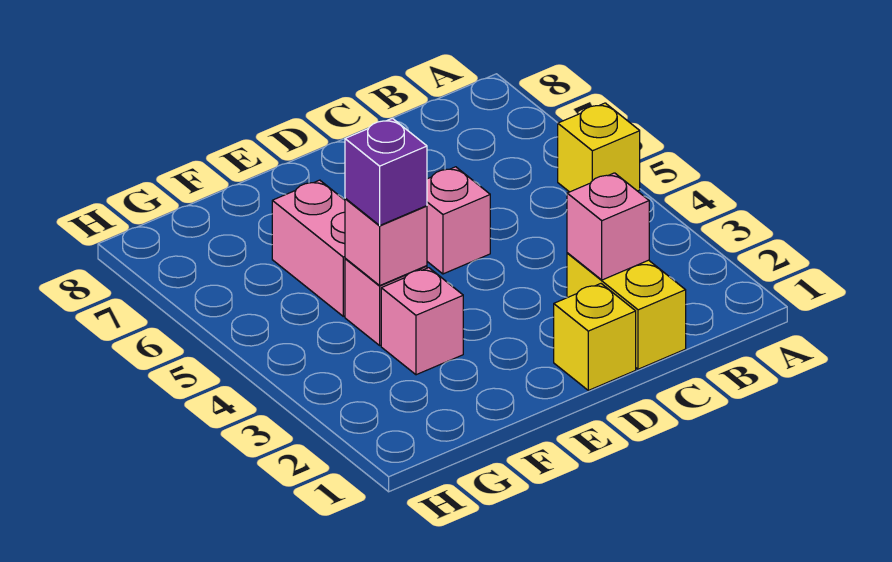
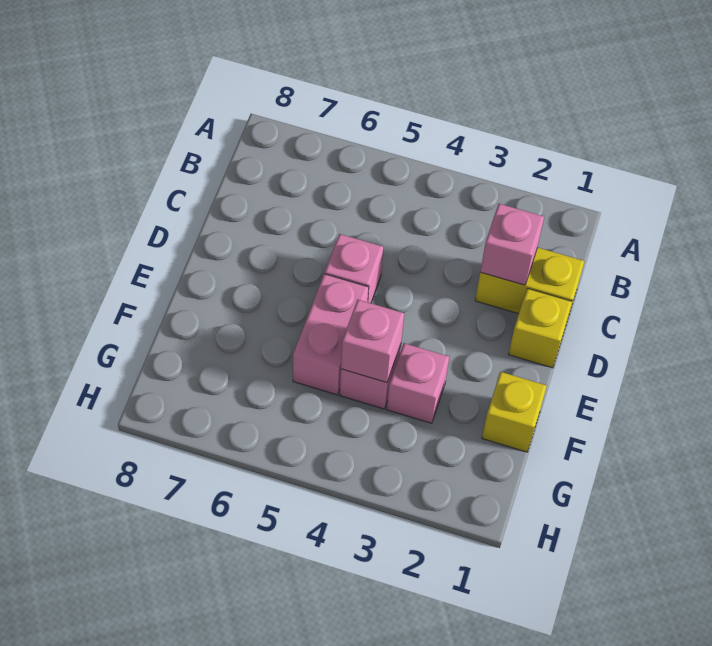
yellow 1x1 brick [558,103,640,192] -> yellow 1x1 brick moved to [482,372,547,452]
purple 1x1 brick [345,118,427,225] -> none
pink 1x2 brick [272,180,345,316] -> pink 1x2 brick turned to [293,274,369,395]

